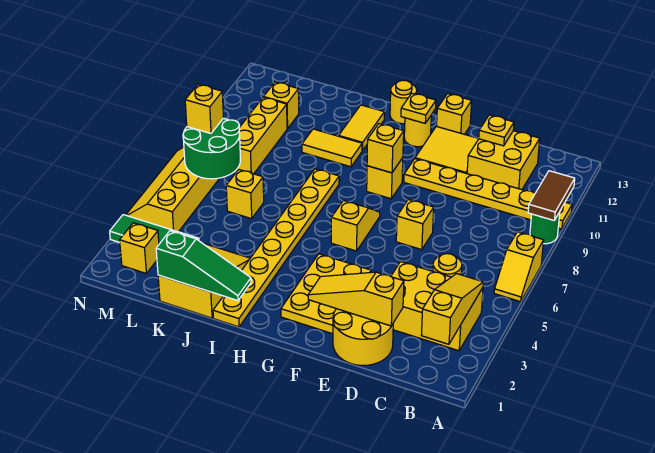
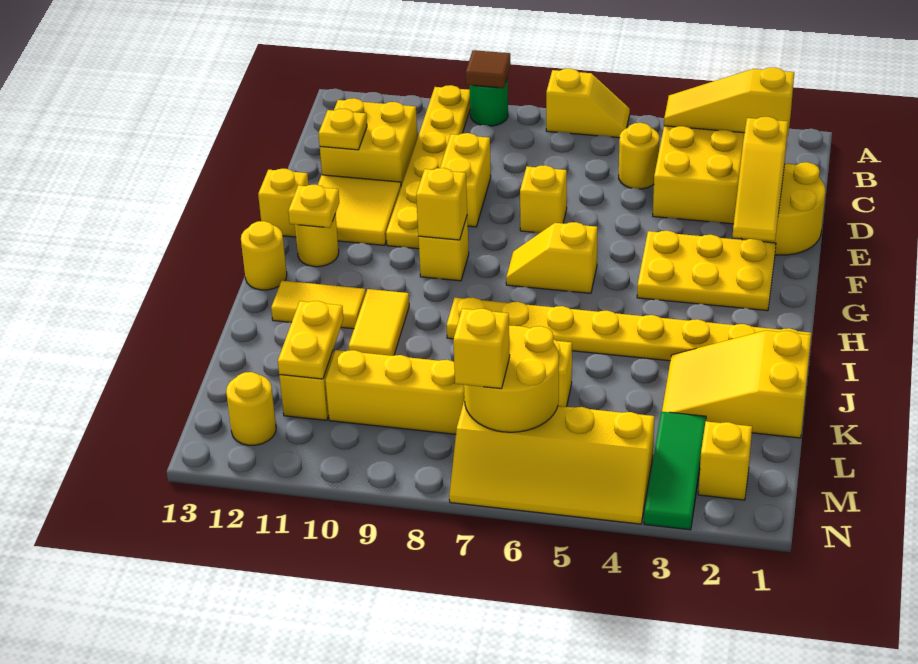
brown 1x2 tile [528,171,575,220] -> brown 1x1 tile [466,50,511,88]
none -> yellow 1x2 brick [440,133,491,227]
green 1x3 slope [156,231,251,301] -> none
none -> yellow 1x2 plate [278,301,343,379]
green 2x2 round brick [183,118,241,179] -> yellow 2x2 round brick [464,326,559,432]
none -> yellow 1x1 round brick [226,372,276,445]

